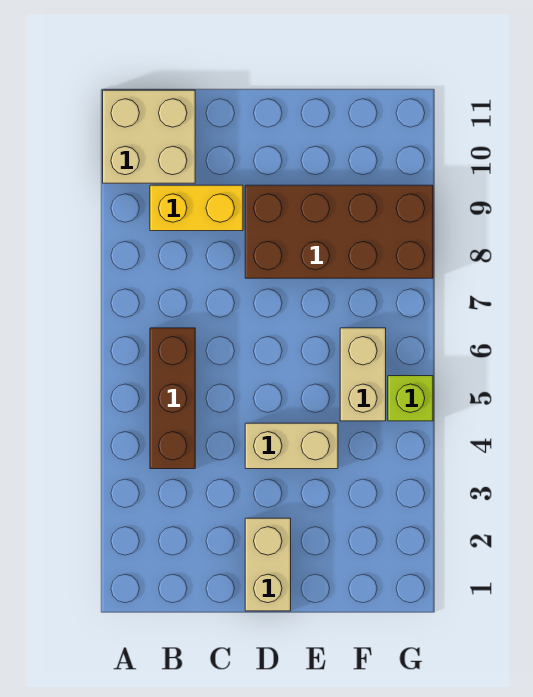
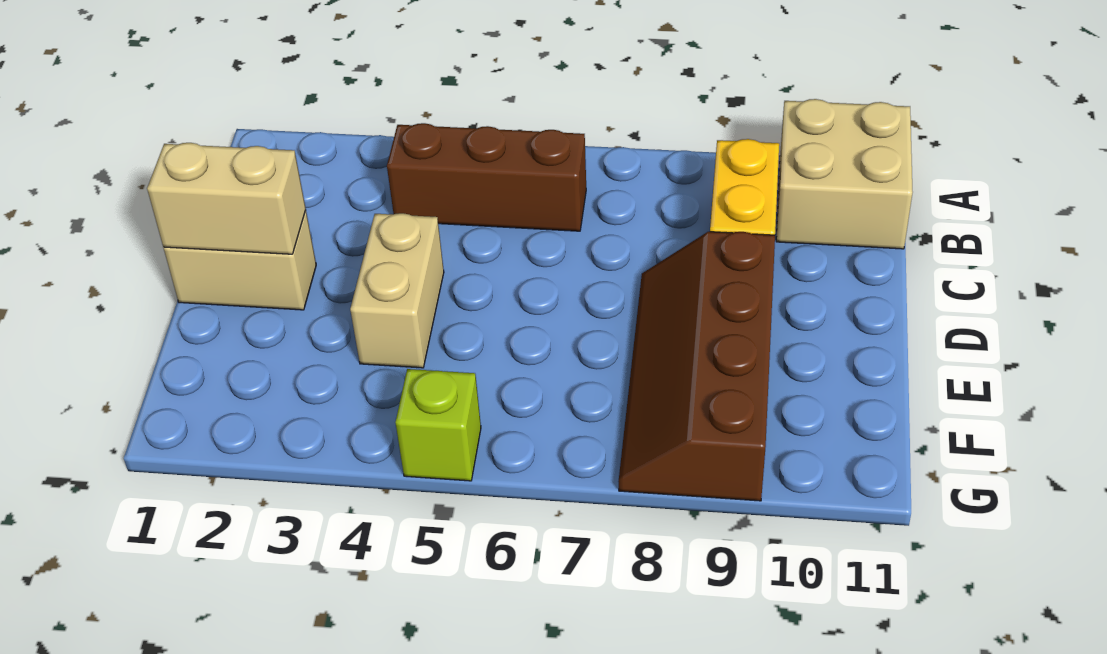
brown 2x4 brick [245,185,433,278] -> brown 2x4 slope [618,232,775,501]
tan 1x2 brick [340,328,386,421] -> tan 1x2 brick moved to [147,143,306,254]

